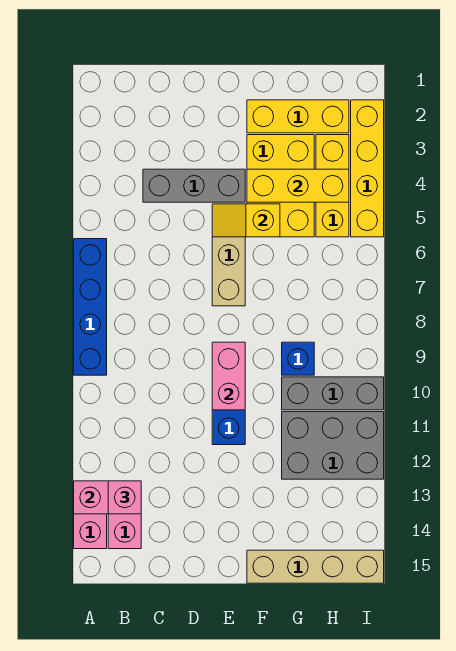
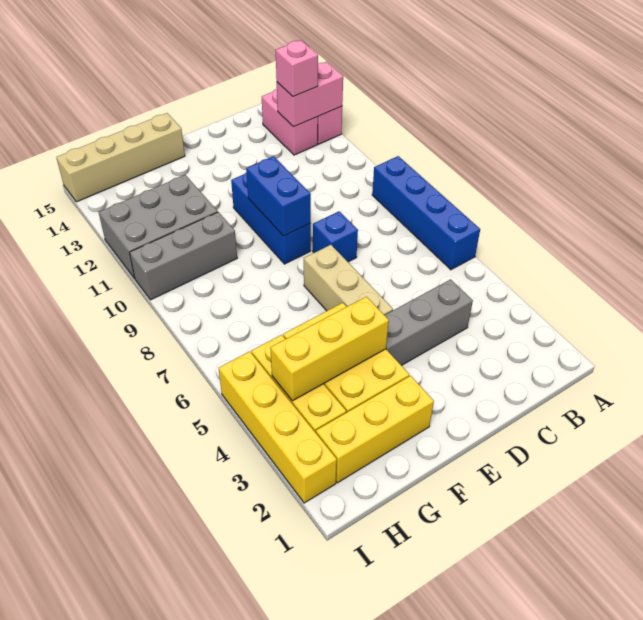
yellow 1x2 slope [212,204,280,237] -> none
pink 1x2 brick [212,342,245,410] -> blue 1x2 brick [246,156,311,236]
blue 1x1 brick [282,342,314,375] -> blue 1x1 brick moved to [313,211,358,262]

